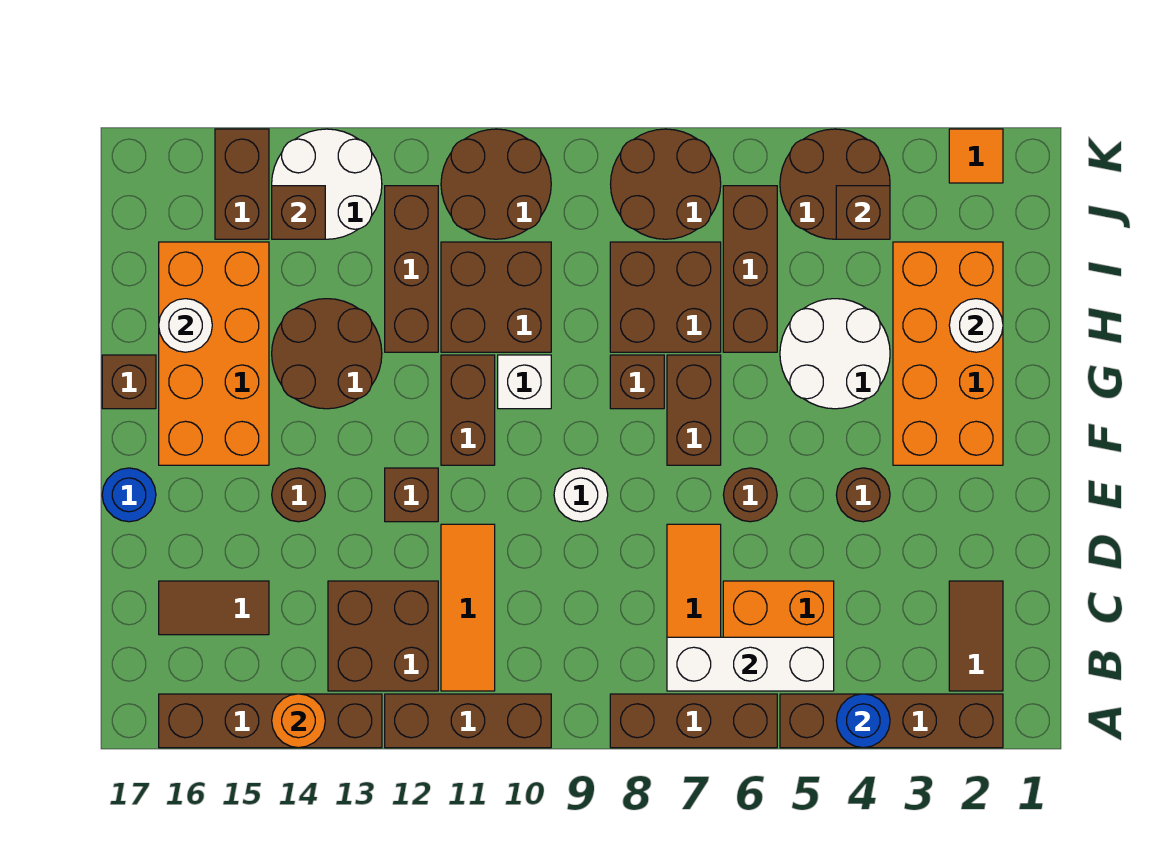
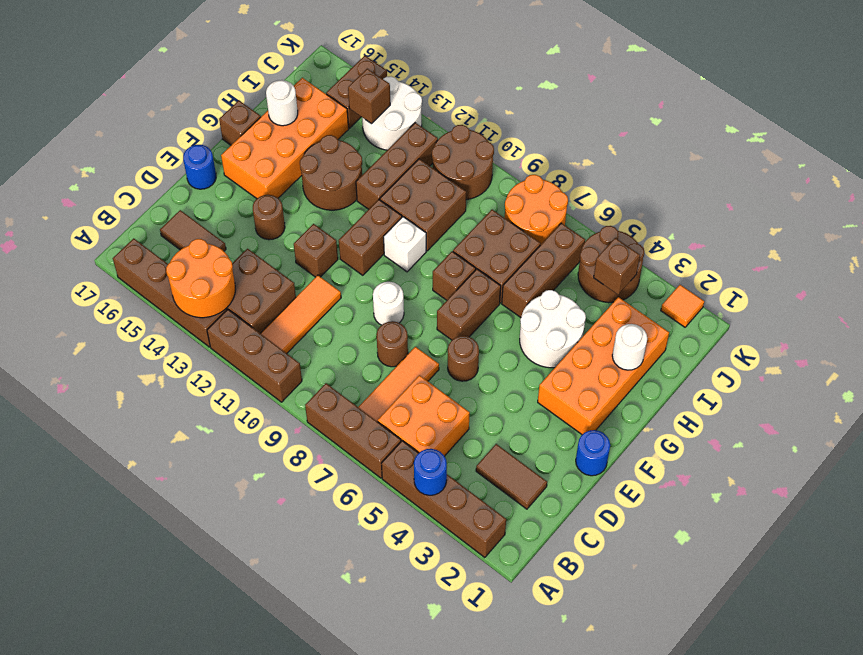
orange 1x1 round brick [272,694,325,748] -> orange 2x2 round brick [166,239,235,318]
brown 1x2 tile [949,581,1003,691] -> brown 1x2 tile turned to [476,444,547,509]
white 1x3 brick [667,637,834,691] -> none
none -> blue 1x1 round brick [576,430,610,476]
brown 1x1 round brick [836,468,890,522] -> brown 1x1 round brick moved to [376,321,408,367]
brown 2x2 round brick [611,129,721,239] -> orange 2x2 round brick [505,175,568,245]

